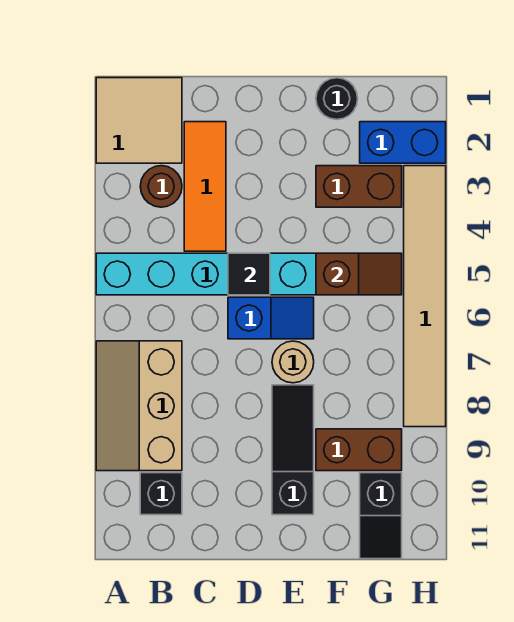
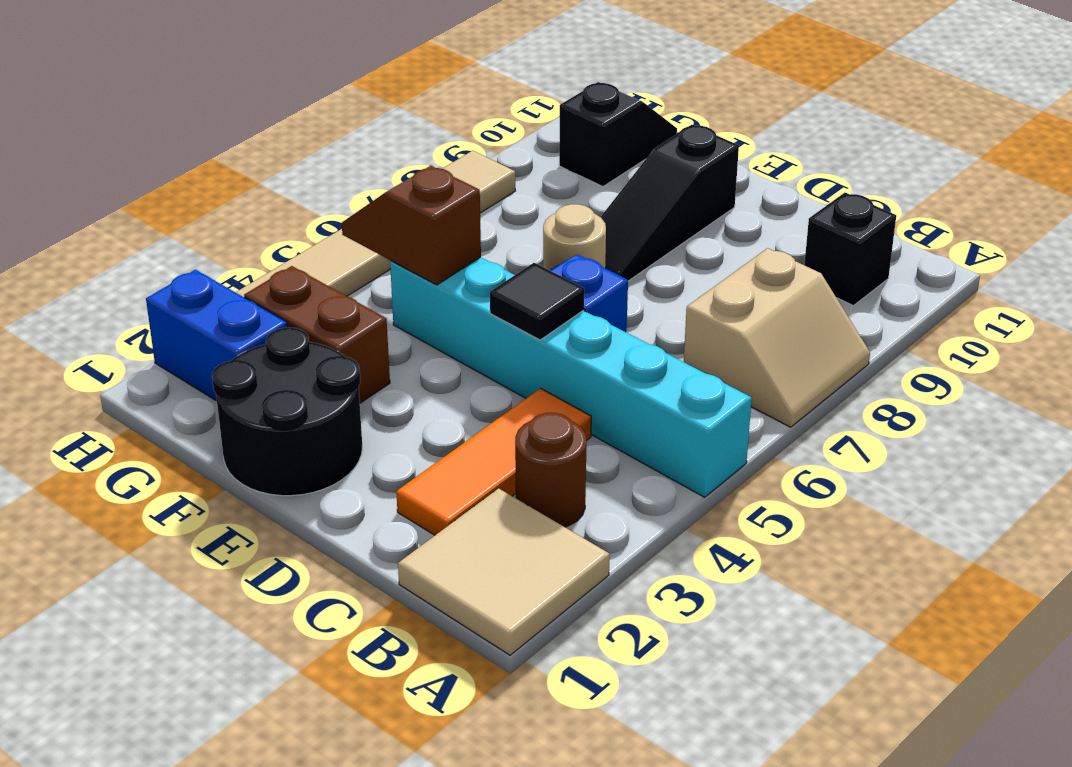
tan 2x3 slope [96,341,182,471] -> tan 2x2 slope [684,248,870,427]
black 1x1 round brick [316,78,358,120] -> black 2x2 round brick [212,327,363,496]
brown 1x2 brick [316,429,402,471] -> none

